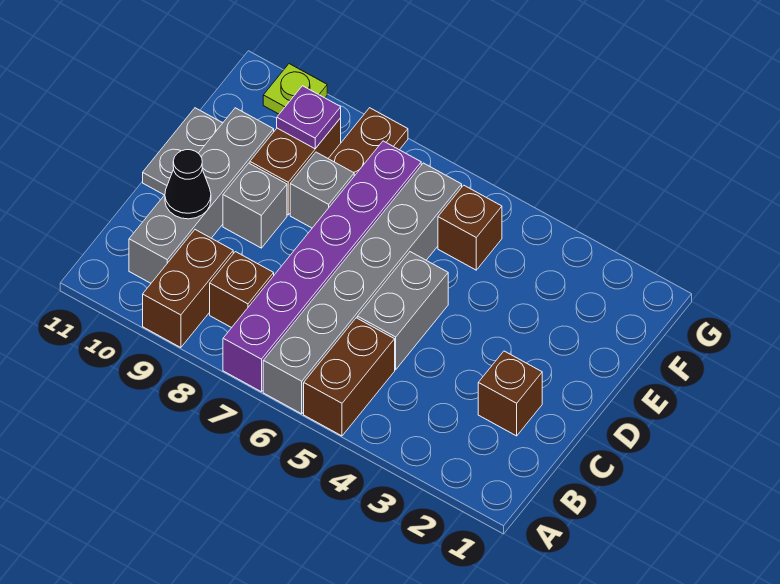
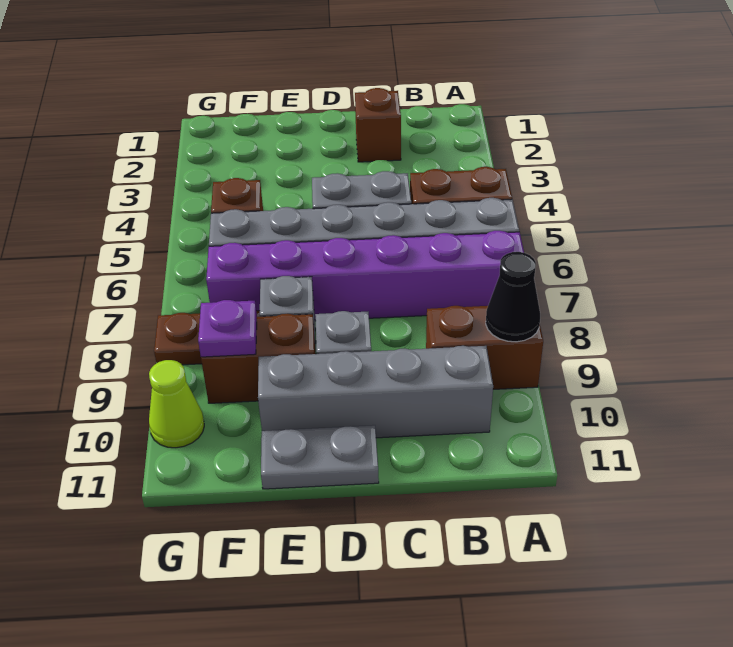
brown 1x1 brick [210,252,274,328] -> none
black 1x1 cone [165,150,211,219] -> black 1x1 cone moved to [486,252,540,342]
lime 1x1 plate [263,64,327,114] -> lime 1x1 cone [149,360,204,448]

